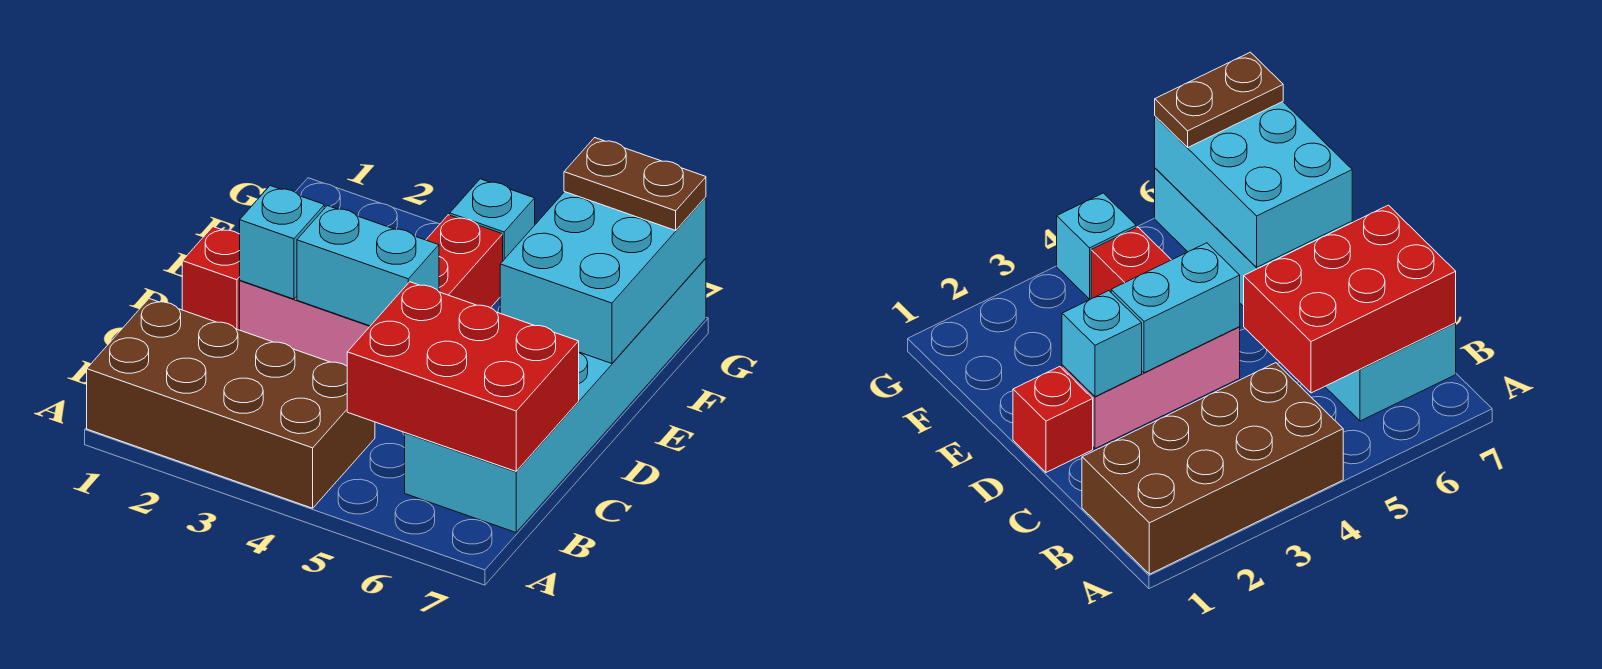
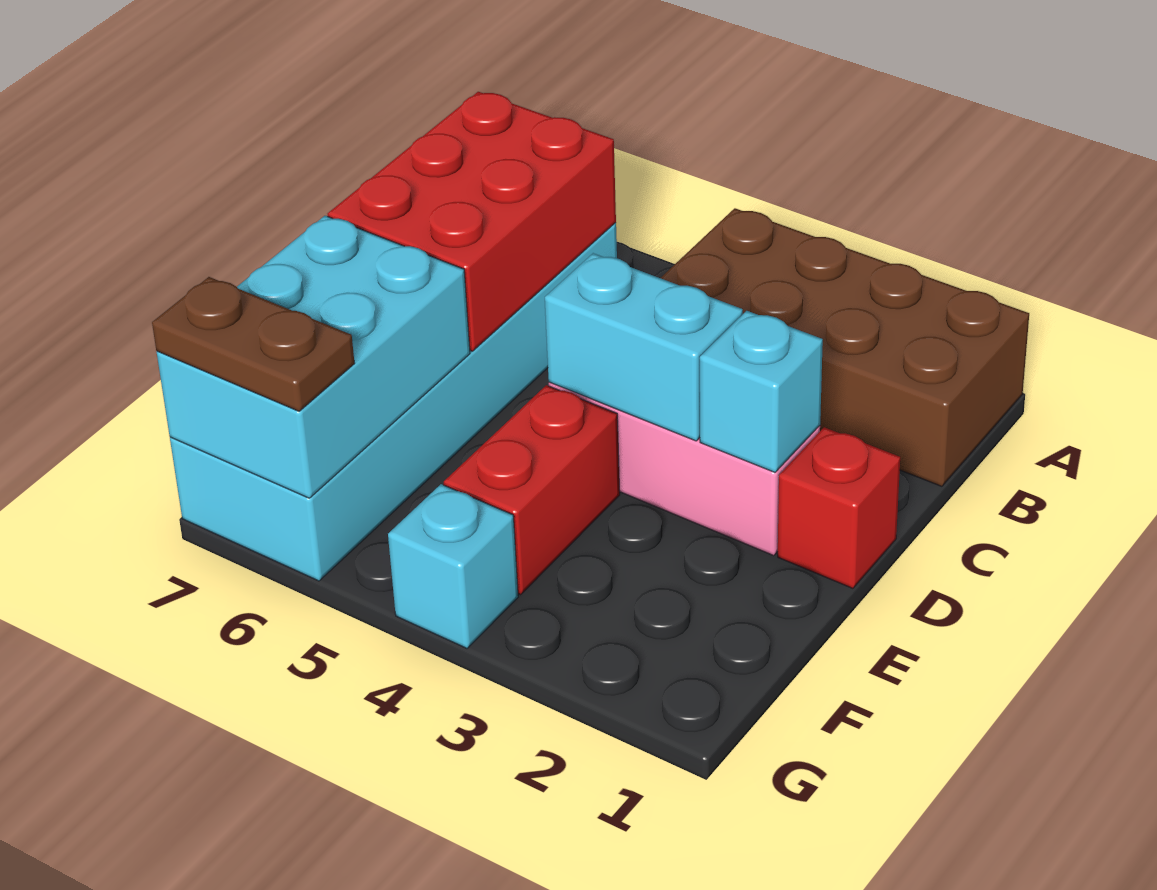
red 2x3 brick [347,282,579,471] -> red 2x3 brick turned to [328,92,616,351]

